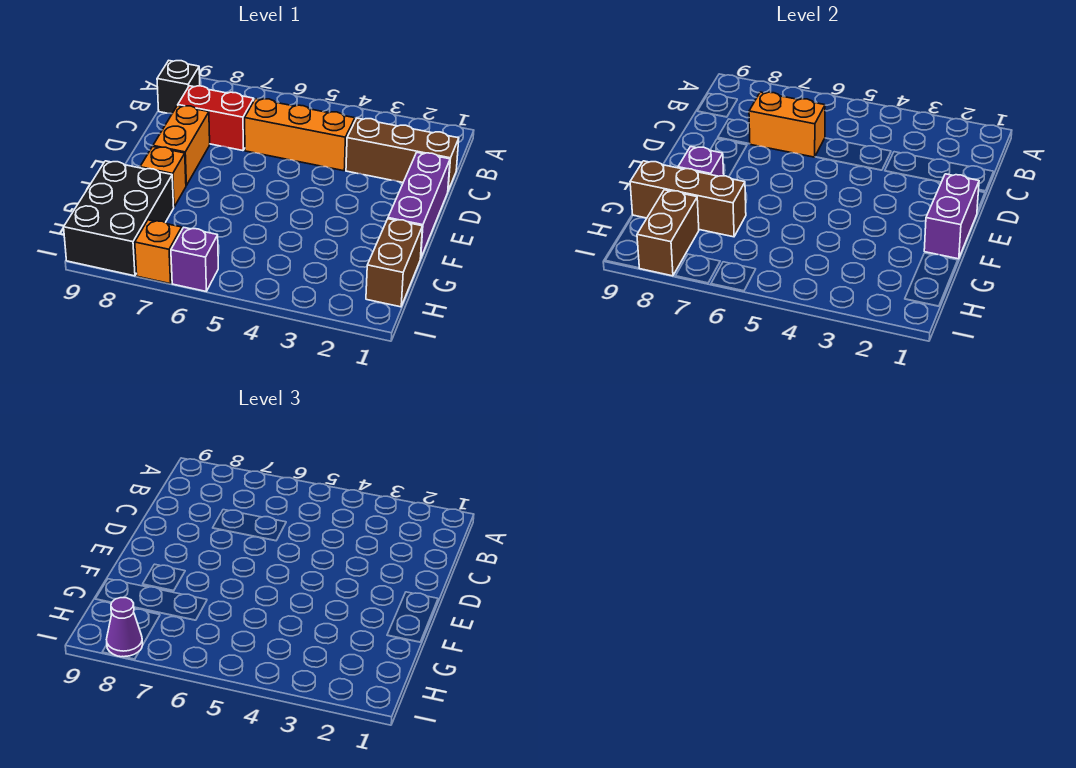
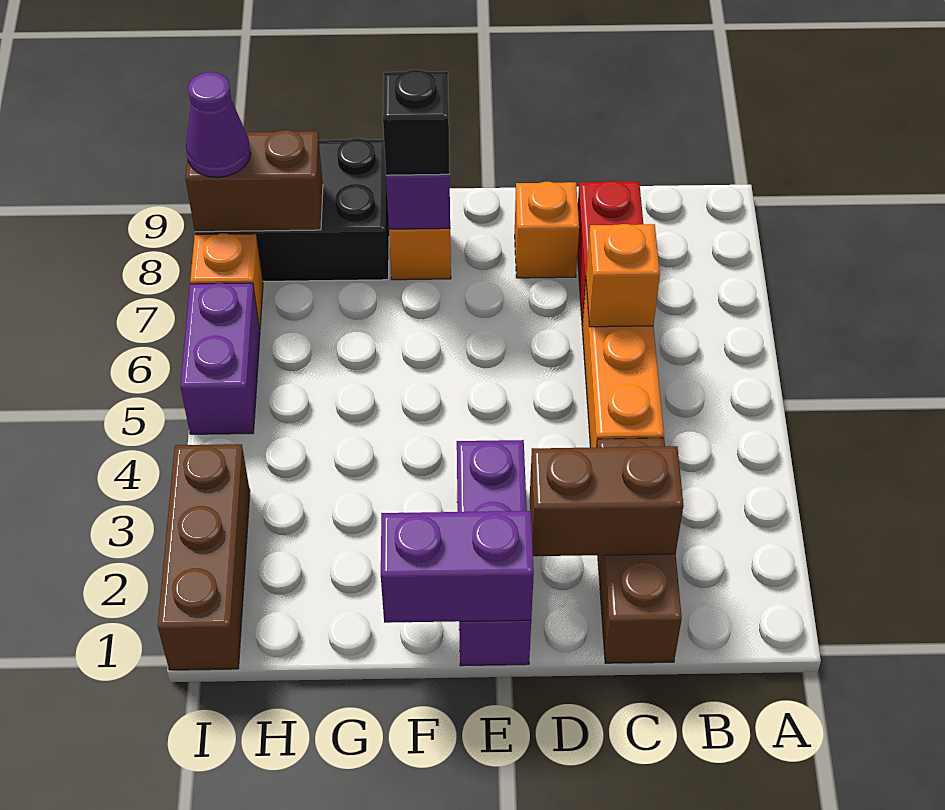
black 1x1 brick [157,61,200,114] -> black 1x1 brick moved to [383,70,450,175]
orange 1x2 brick [749,92,825,157] -> orange 1x1 brick [586,224,660,327]
purple 1x3 brick [388,153,450,259] -> purple 1x3 brick turned to [457,440,531,666]
orange 1x2 brick [153,106,210,185] -> orange 1x1 brick [515,182,579,278]
brown 1x2 brick [366,219,422,307] -> brown 1x2 brick moved to [530,446,683,556]
brown 1x3 brick [630,161,746,237] -> brown 1x3 brick moved to [158,444,250,670]
purple 1x1 brick [171,228,218,291] -> purple 1x2 brick [180,283,260,434]

